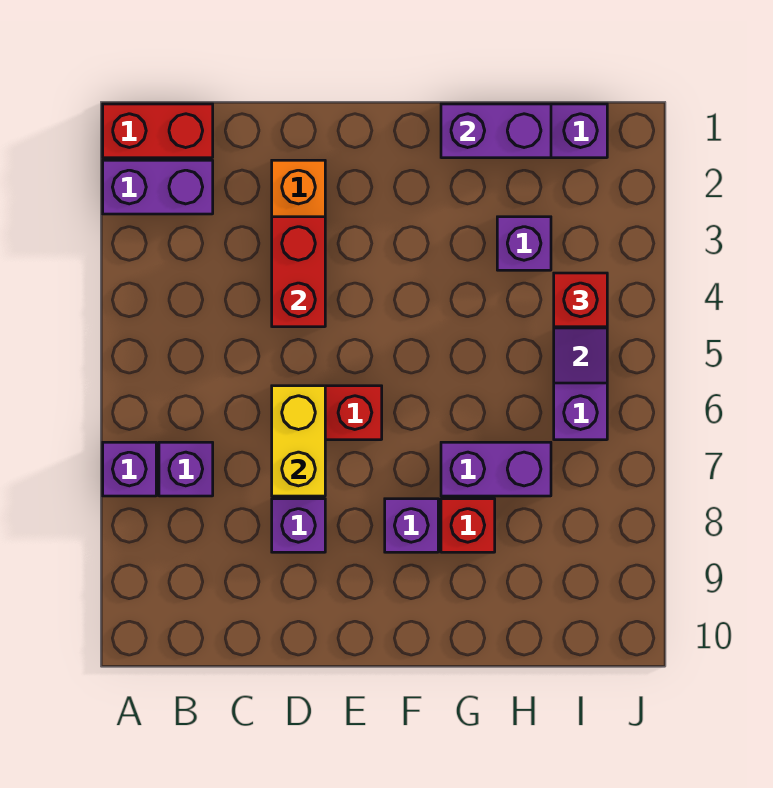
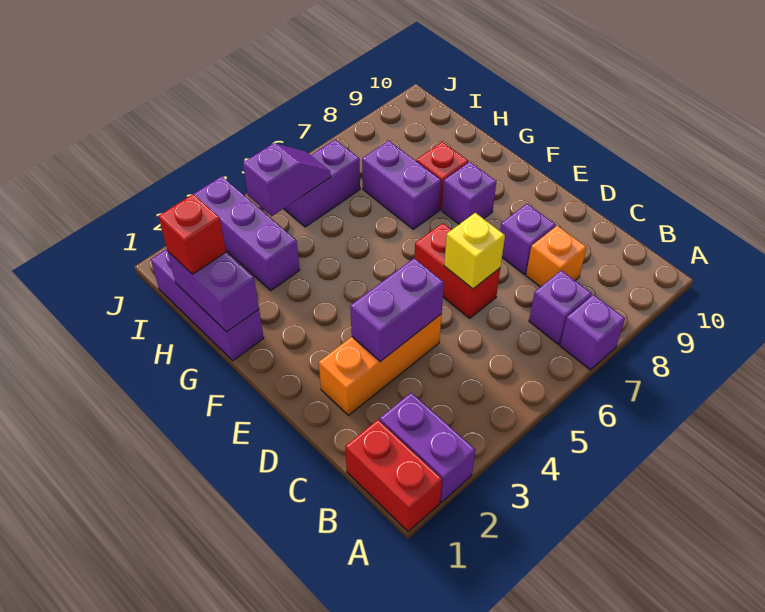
none -> orange 1x1 brick [526,226,587,287]
red 1x2 brick [272,217,325,327] -> purple 1x2 brick [350,258,444,362]
yellow 1x2 brick [272,386,325,496] -> yellow 1x1 brick [444,213,505,289]
purple 1x1 brick [497,217,551,270] -> purple 1x3 brick [194,176,300,291]
red 1x1 brick [554,273,607,327] -> red 1x1 brick moved to [158,194,226,274]

